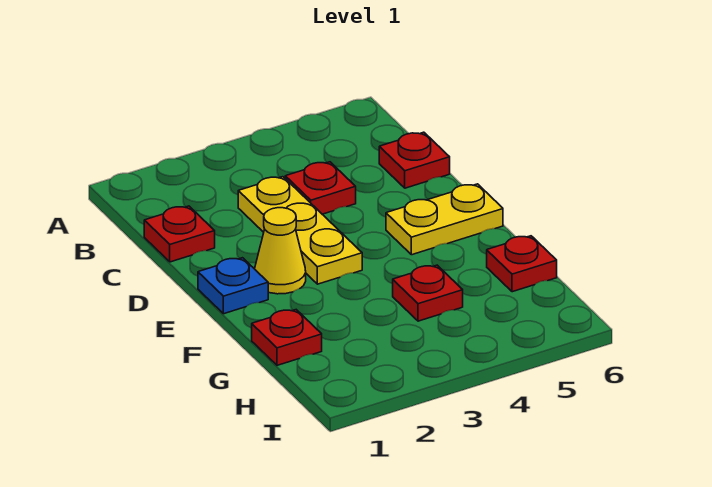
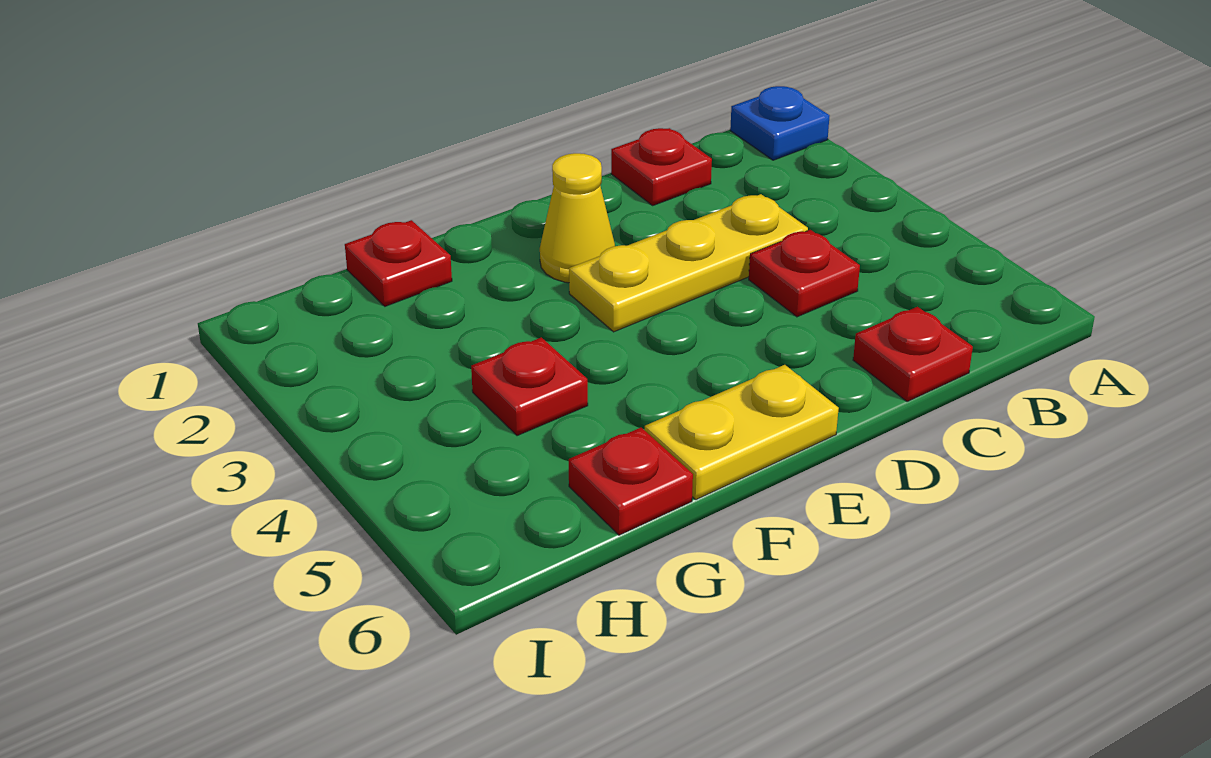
blue 1x1 plate [198,258,268,314] -> blue 1x1 plate moved to [730,86,830,160]
yellow 1x2 plate [386,184,503,255] -> yellow 1x2 plate turned to [645,365,839,500]

